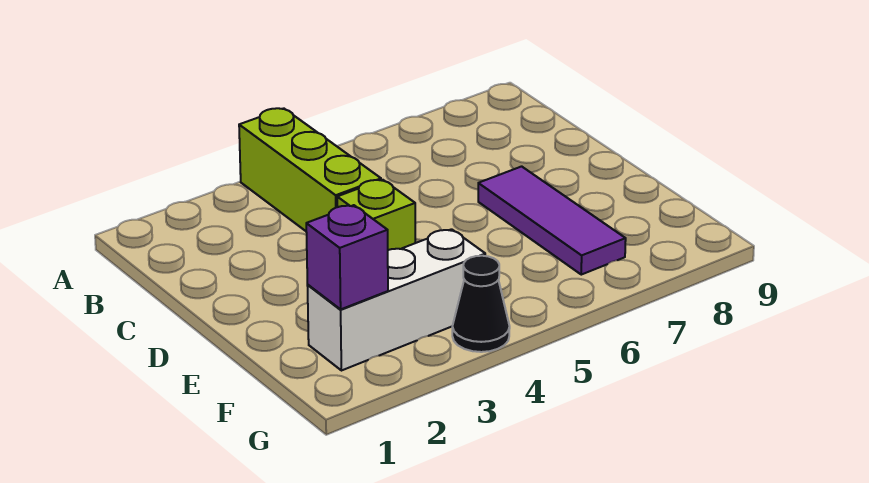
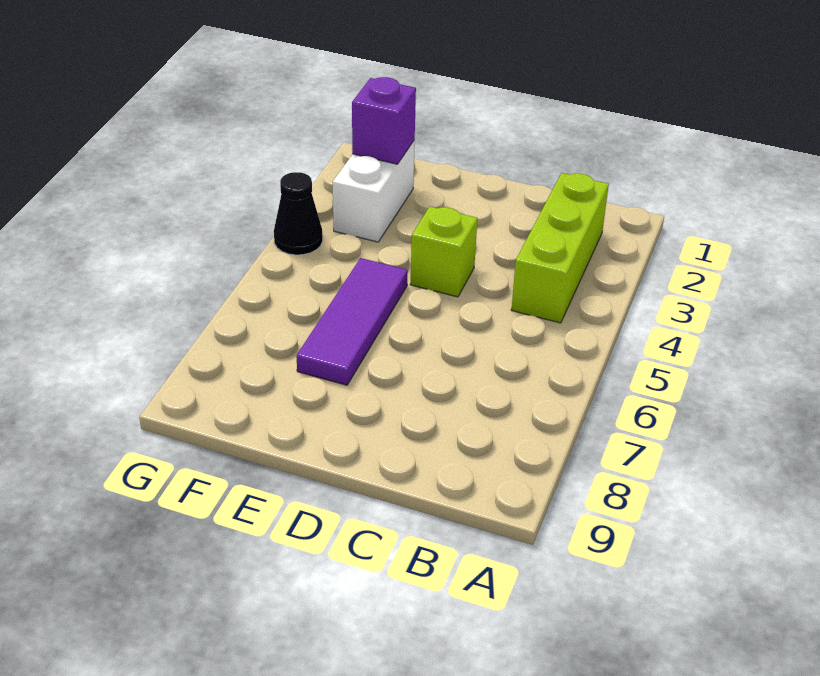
lime 1x3 brick [239,108,381,231] -> lime 1x3 brick turned to [511,173,609,323]
purple 1x3 tile [478,166,626,275] -> purple 1x3 tile turned to [297,258,408,385]
white 1x3 brick [307,229,485,371] -> white 1x2 brick [333,140,415,242]

